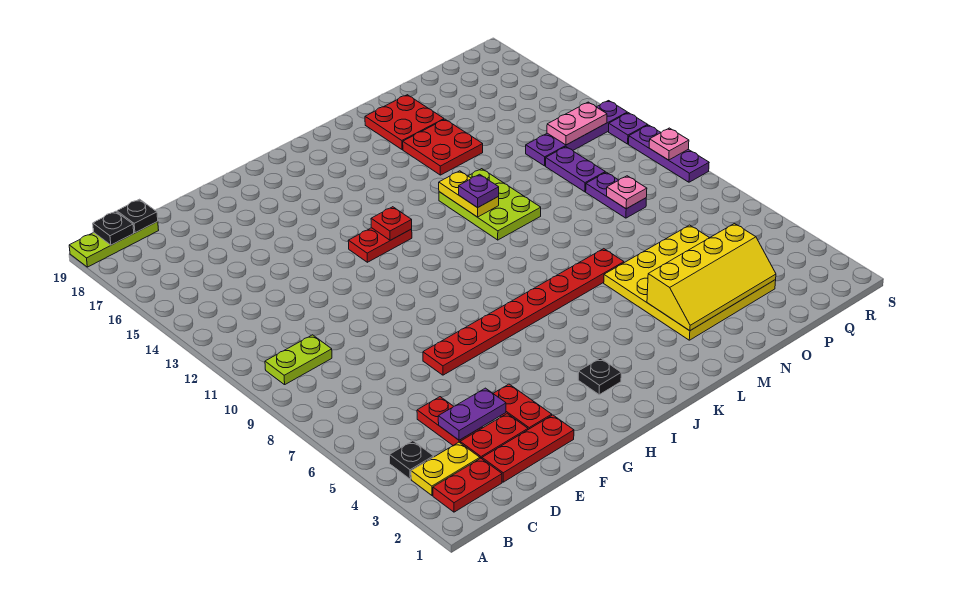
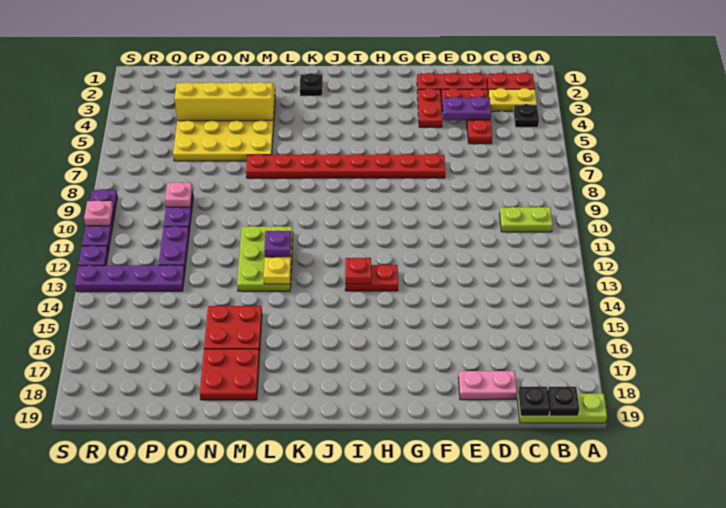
black 1x1 plate [578,358,621,395] -> black 1x1 plate moved to [300,73,323,96]
pink 1x2 plate [547,102,607,145] -> pink 1x2 plate moved to [458,371,517,400]

